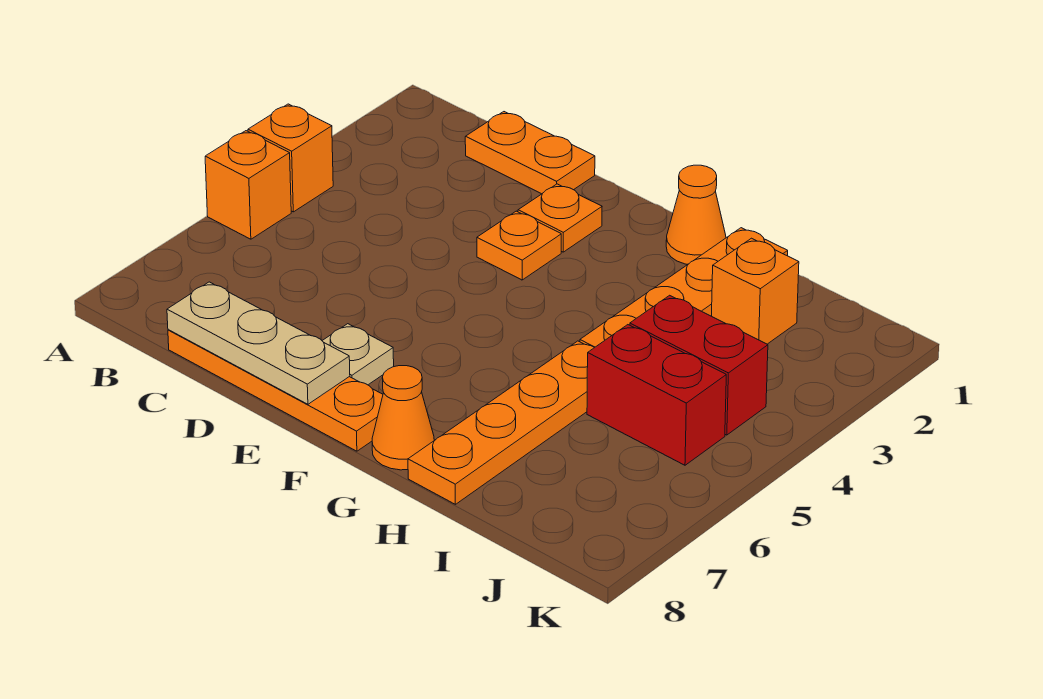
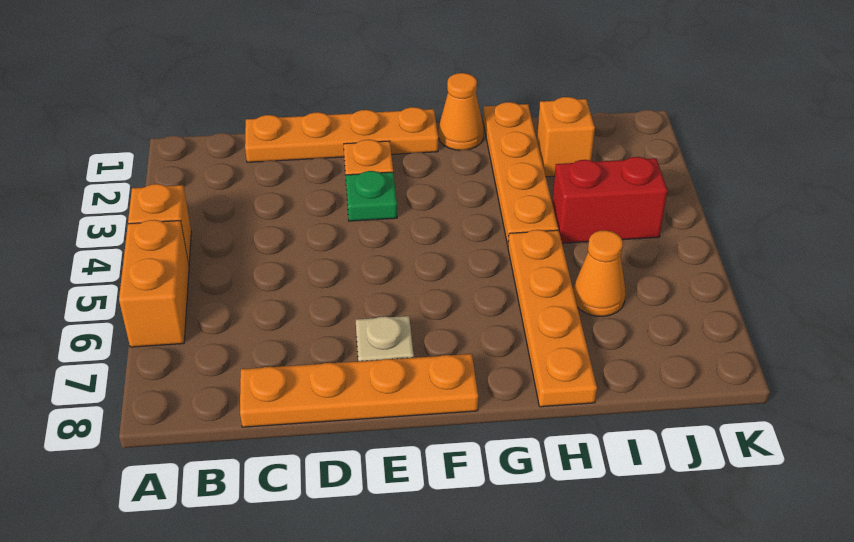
orange 1x1 brick [205,131,291,239] -> orange 1x2 brick [119,220,189,347]
orange 1x2 plate [465,112,595,194] -> orange 1x4 plate [245,107,438,162]
tan 1x3 plate [167,282,350,404] -> none
orange 1x1 plate [477,211,561,280] -> green 1x1 plate [346,171,397,221]
orange 1x1 cone [372,366,434,470] -> orange 1x1 cone moved to [573,230,626,317]
red 1x2 brick [587,325,726,465] -> none

